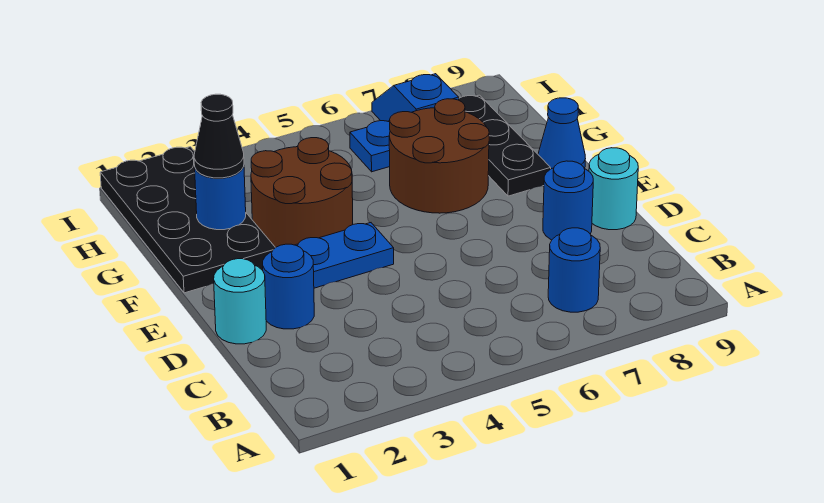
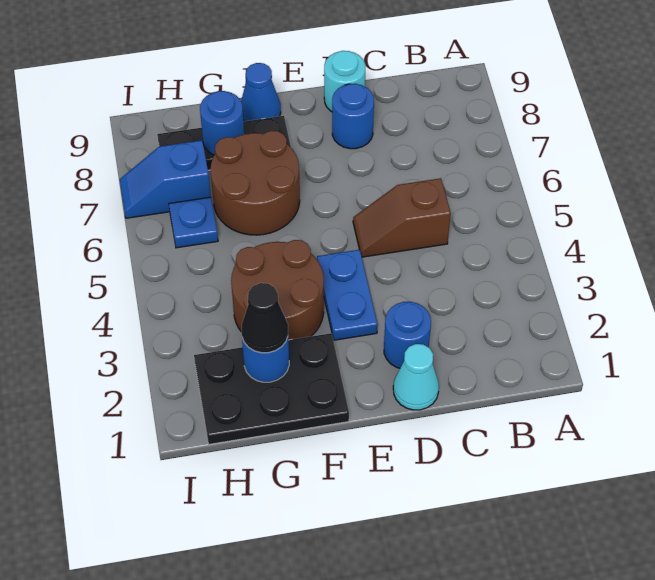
blue 1x1 round brick [548,228,600,312] -> blue 1x1 round brick moved to [200,91,244,155]
none -> brown 1x2 slope [353,178,451,257]
cyan 1x1 round brick [214,259,266,344] -> cyan 1x1 cone [393,344,439,410]
black 2x4 plate [100,147,275,293] -> black 2x3 plate [194,333,349,444]

